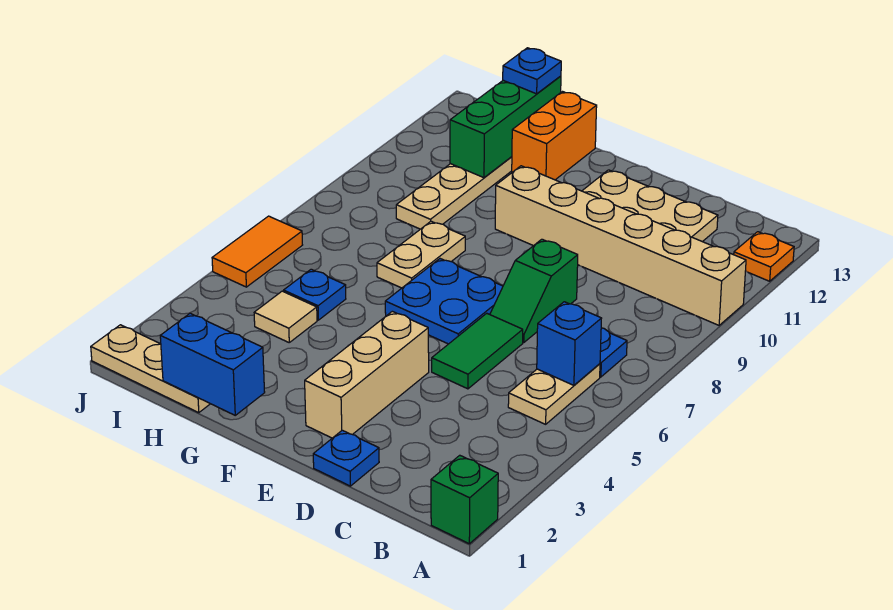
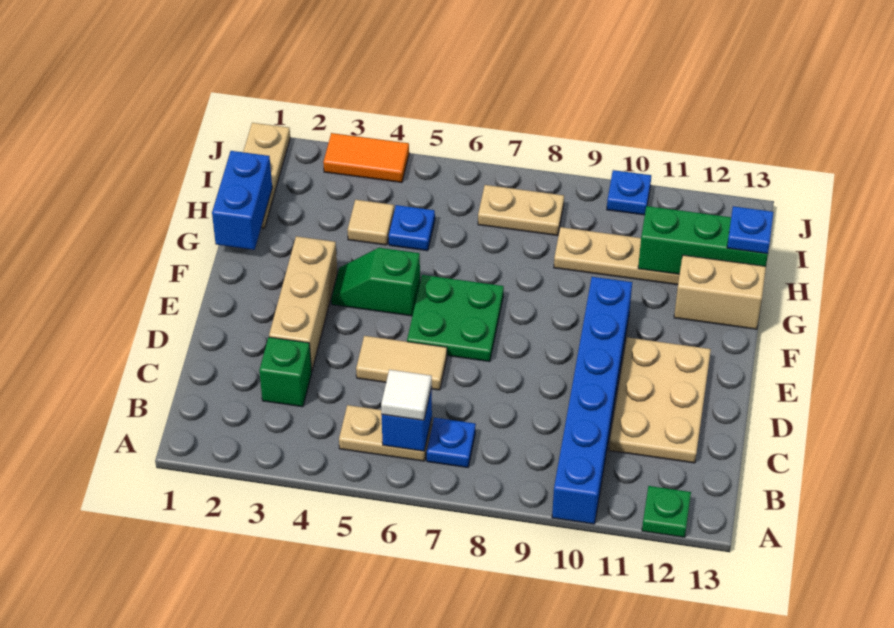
green 1x1 brick [431,455,498,544] -> green 1x1 brick moved to [259,337,312,407]
tan 1x6 brick [495,166,746,325] -> blue 1x6 brick [552,277,632,524]
orange 1x1 plate [734,232,794,281] -> green 1x1 plate [642,486,691,537]
none -> white 1x1 tile [381,370,432,420]
blue 1x1 plate [313,430,379,486] -> blue 1x1 plate moved to [607,170,651,215]
green 1x2 tile [432,313,523,389] -> tan 1x2 tile [356,336,447,390]
green 1x2 slope [490,239,578,343] -> green 1x2 slope moved to [331,248,420,316]
tan 1x3 brick [305,311,429,438] -> tan 1x3 brick turned to [269,236,337,372]
blue 2x2 plate [385,259,503,344] -> green 2x2 plate [407,275,504,362]
tan 1x2 plate [377,221,465,288] -> tan 1x2 plate moved to [478,185,564,236]
orange 1x2 brick [512,92,597,180] -> tan 1x2 brick [674,255,766,329]
orange 1x2 tile [212,216,302,287] -> orange 1x2 tile moved to [323,133,409,183]

